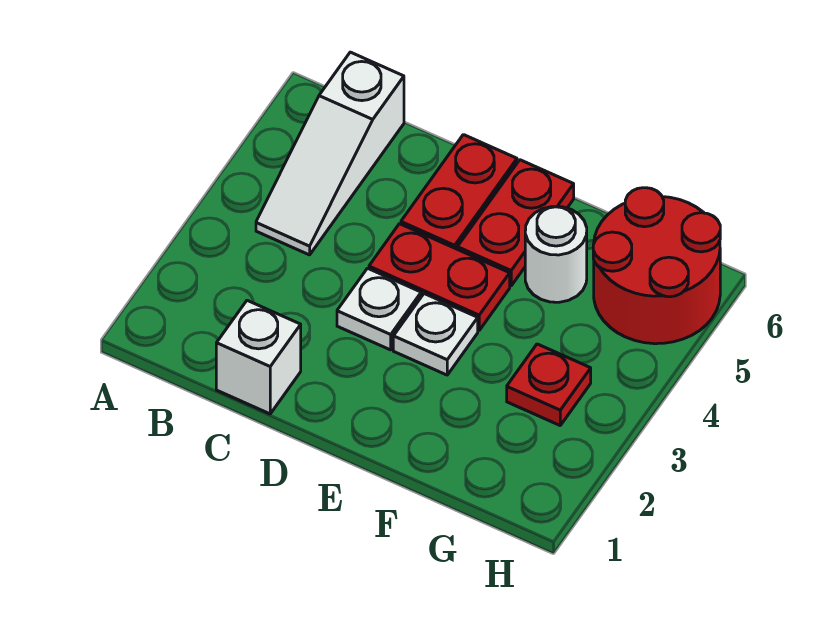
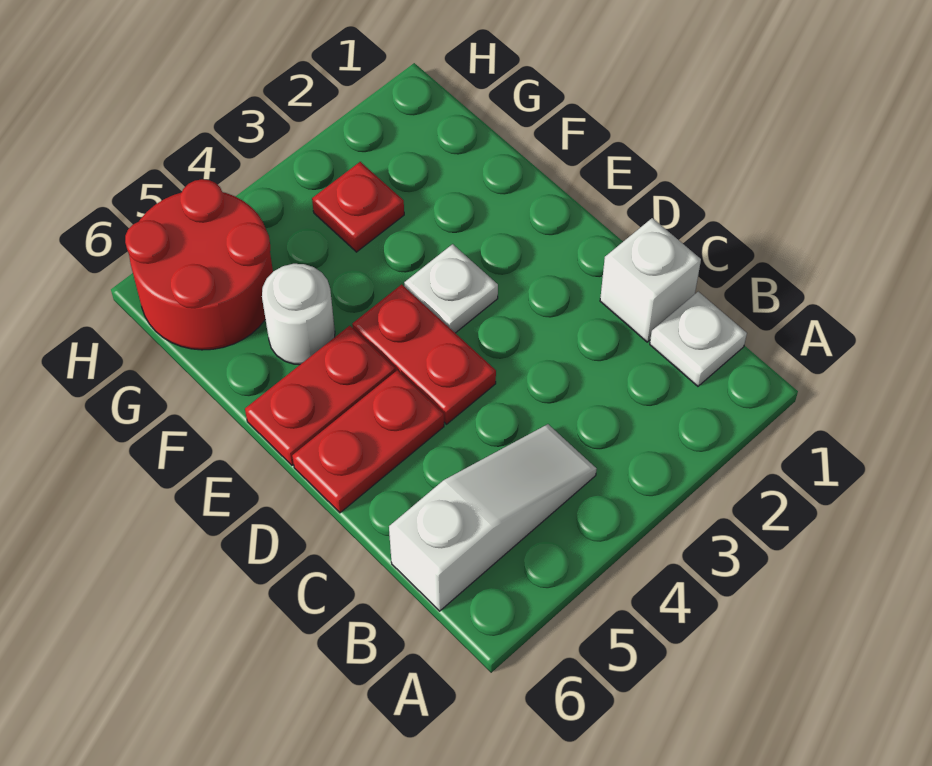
white 1x1 plate [337,268,421,350] -> white 1x1 plate moved to [650,292,747,386]

